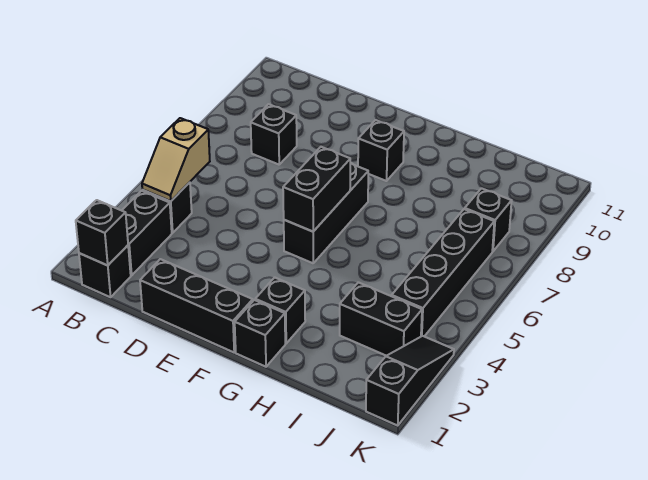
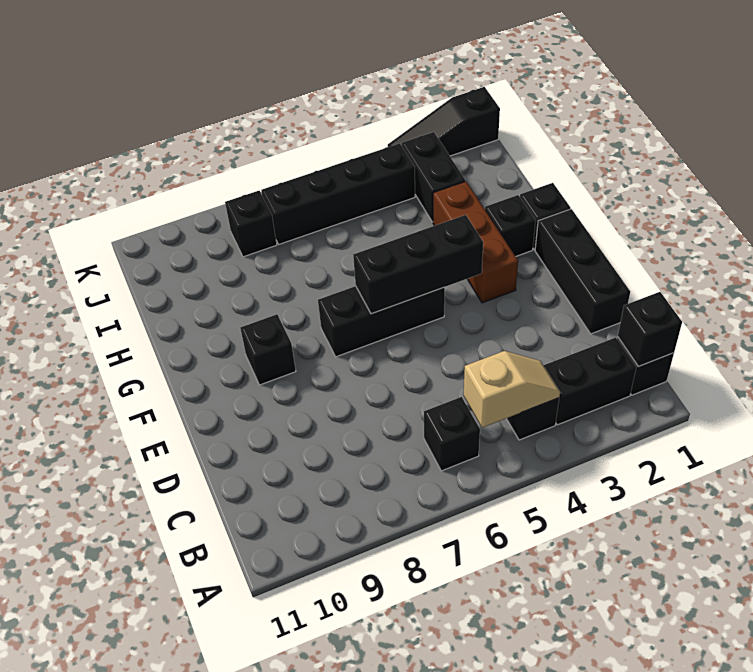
black 1x1 brick [251,104,297,165] -> black 1x1 brick moved to [424,397,480,471]
none -> brown 1x3 brick [433,181,518,303]
black 1x2 brick [283,147,350,232] -> black 1x3 brick [353,215,483,314]

